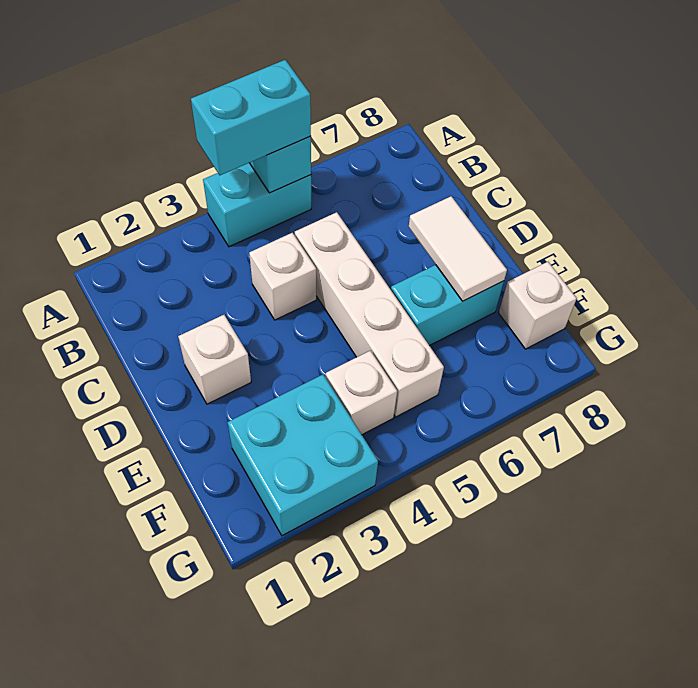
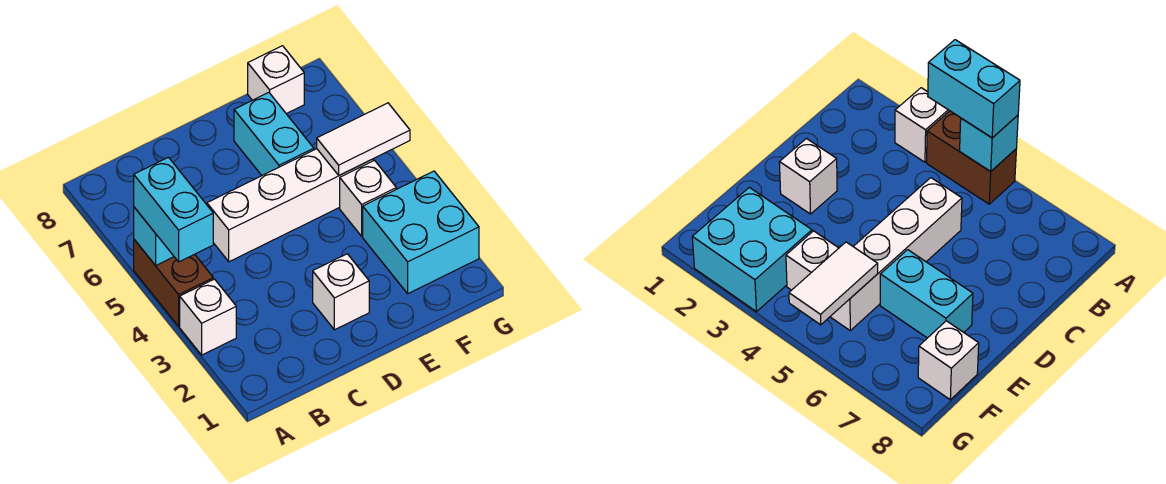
cyan 1x2 brick [203,163,311,247] -> brown 1x2 brick [134,240,213,326]
white 1x1 brick [249,233,316,320] -> white 1x1 brick moved to [180,279,236,355]
white 1x2 tile [409,196,507,301] -> white 1x2 tile moved to [317,103,410,175]

